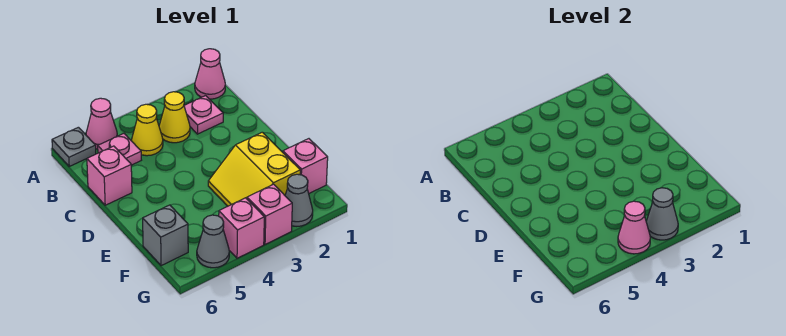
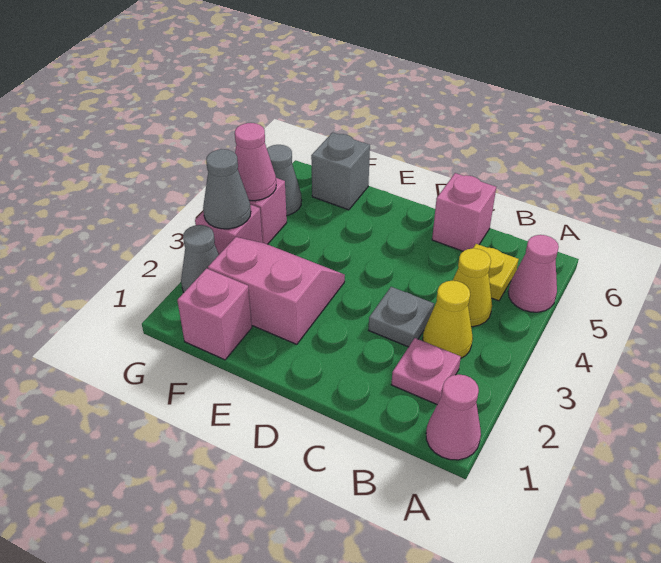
grey 1x1 plate [52,127,96,166] -> grey 1x1 plate moved to [369,287,434,347]
pink 1x1 plate [98,134,141,165] -> yellow 1x1 plate [473,244,519,301]
yellow 2x2 slope [208,132,300,206] -> pink 2x2 slope [208,237,345,344]

